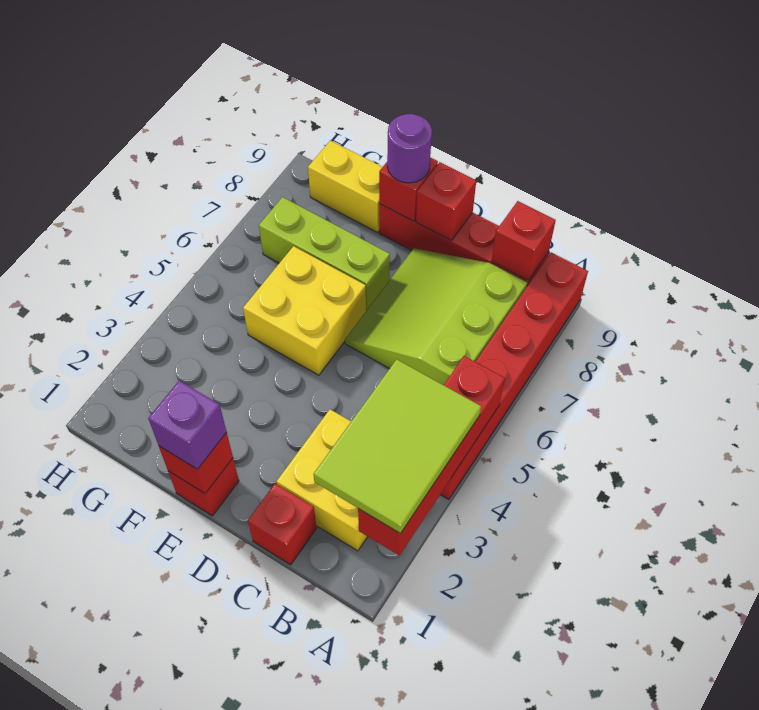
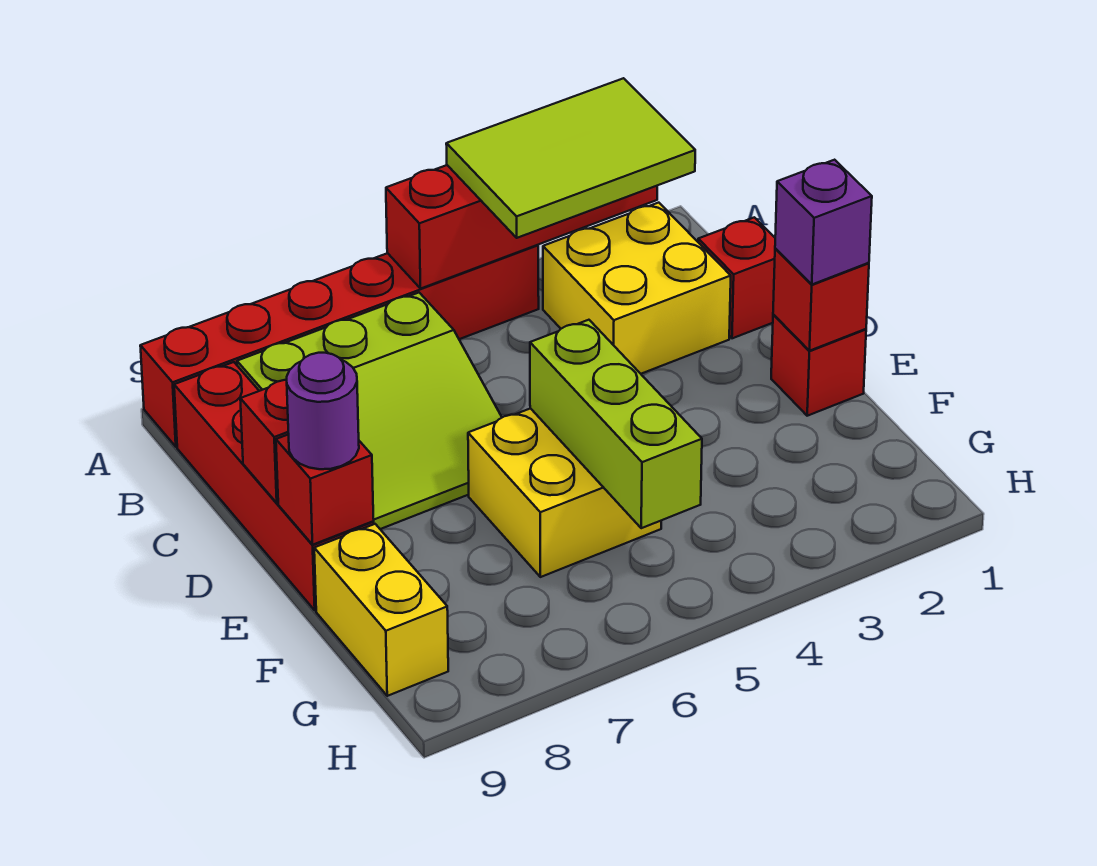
red 1x1 brick [492,201,556,281] -> none
lime 1x3 brick [259,197,390,311] -> lime 1x3 brick moved to [530,320,702,528]

